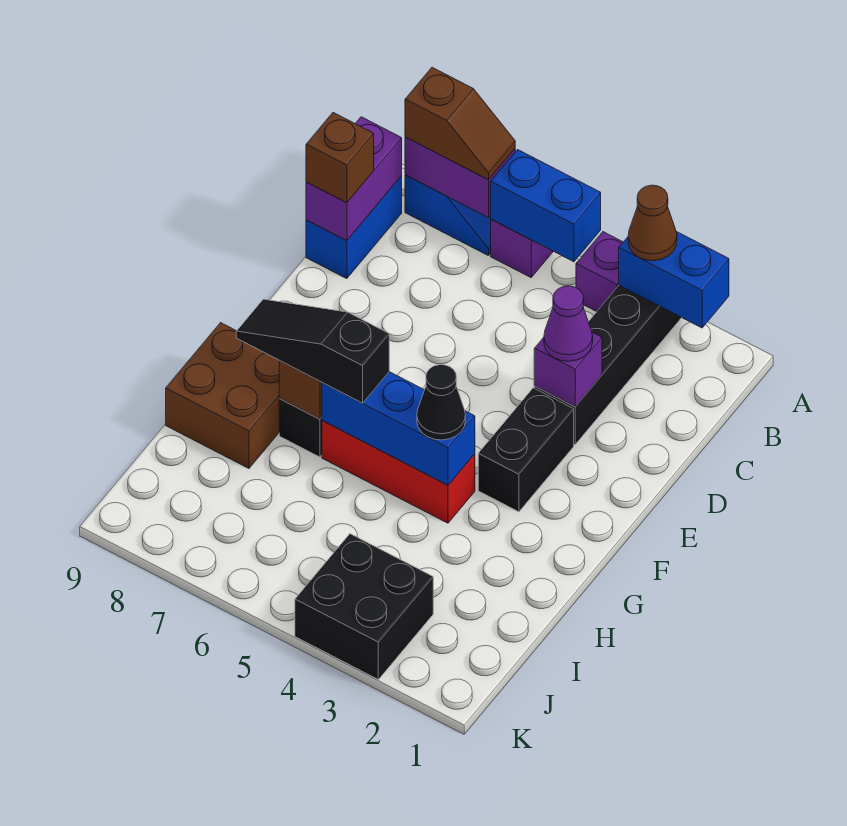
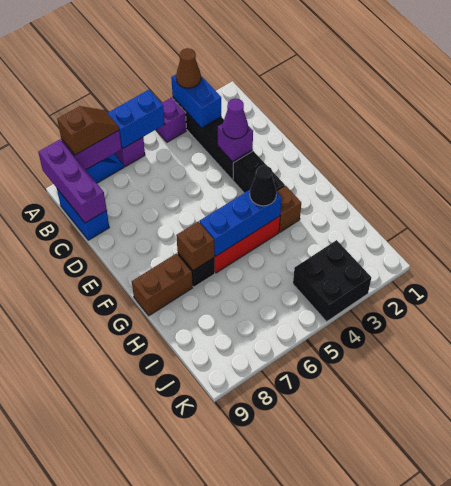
blue 1x2 brick [619,232,729,328] -> blue 1x2 brick turned to [171,75,221,128]
purple 1x2 brick [306,117,402,241] -> purple 1x3 brick [38,140,107,223]
brown 1x1 brick [306,113,374,203] -> brown 1x1 brick moved to [276,186,301,232]
black 1x3 slope [236,299,389,403] -> none
brown 2x2 brick [166,323,279,468] -> brown 1x2 brick [132,253,193,316]

